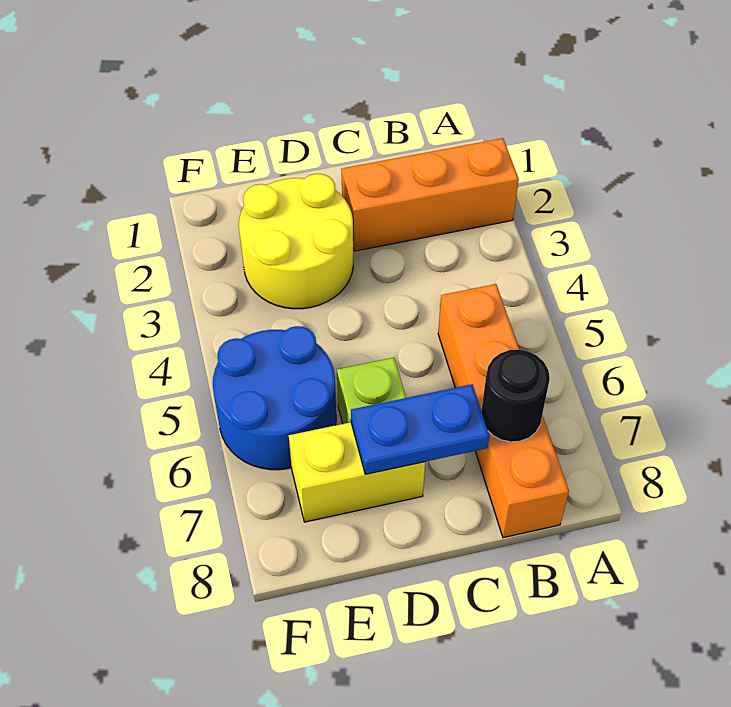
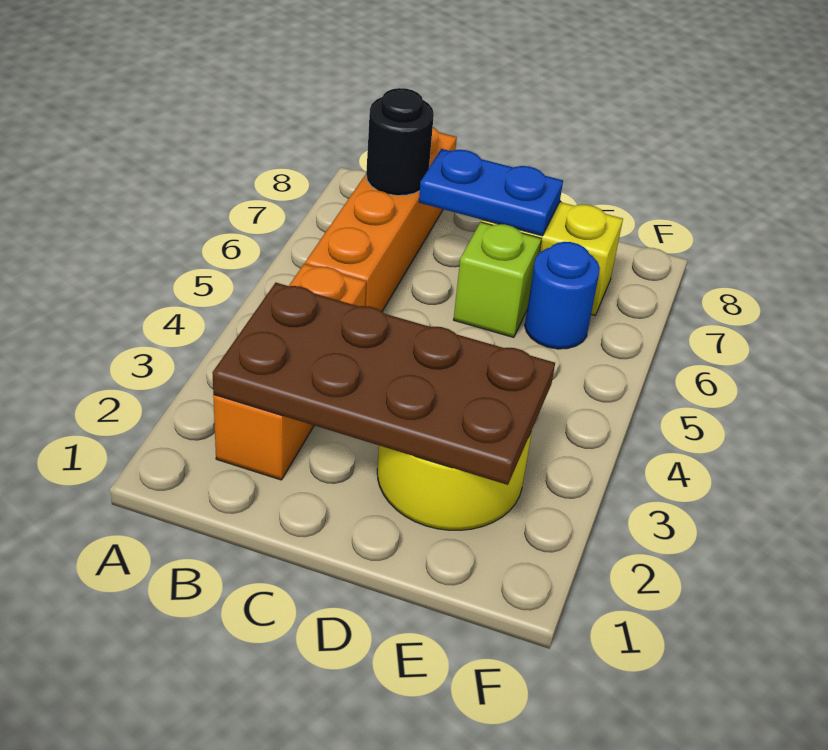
orange 1x3 brick [341,138,519,251] -> orange 1x3 brick turned to [213,264,366,480]
none -> brown 2x4 plate [212,283,555,485]
blue 2x2 round brick [213,326,336,470] -> blue 1x1 round brick [525,242,600,349]

